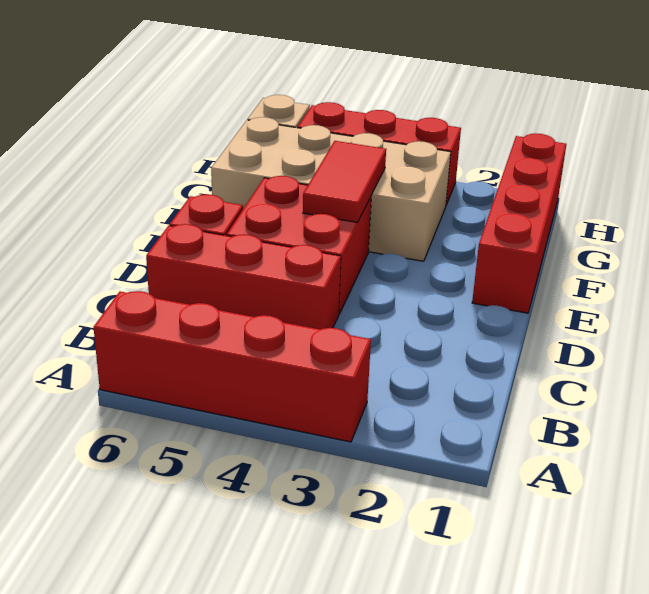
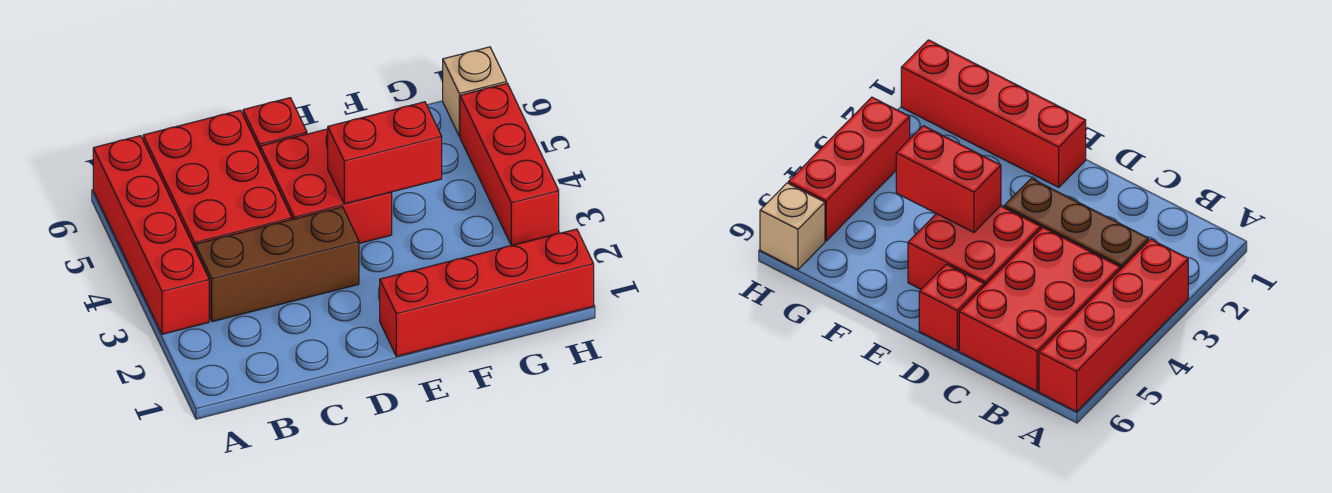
none -> brown 1x3 brick [195,207,359,322]
red 1x3 brick [146,224,341,329] -> red 2x3 brick [143,110,292,248]
red 1x2 tile [303,141,386,222] -> red 1x2 brick [328,102,442,204]
tan 2x4 brick [211,117,451,261] -> none

